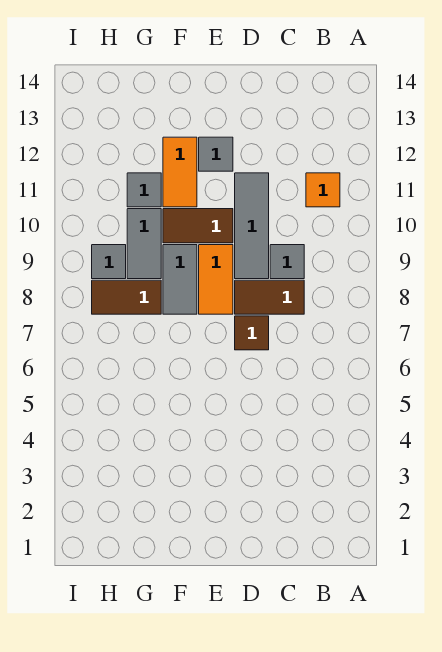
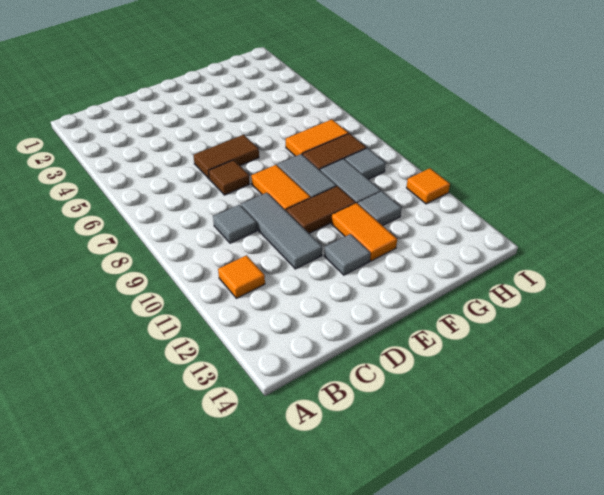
brown 1x2 tile [235,280,304,314] -> brown 1x2 tile moved to [193,135,259,179]
none -> orange 1x2 tile [286,119,349,156]
none -> orange 1x1 tile [407,168,450,204]

